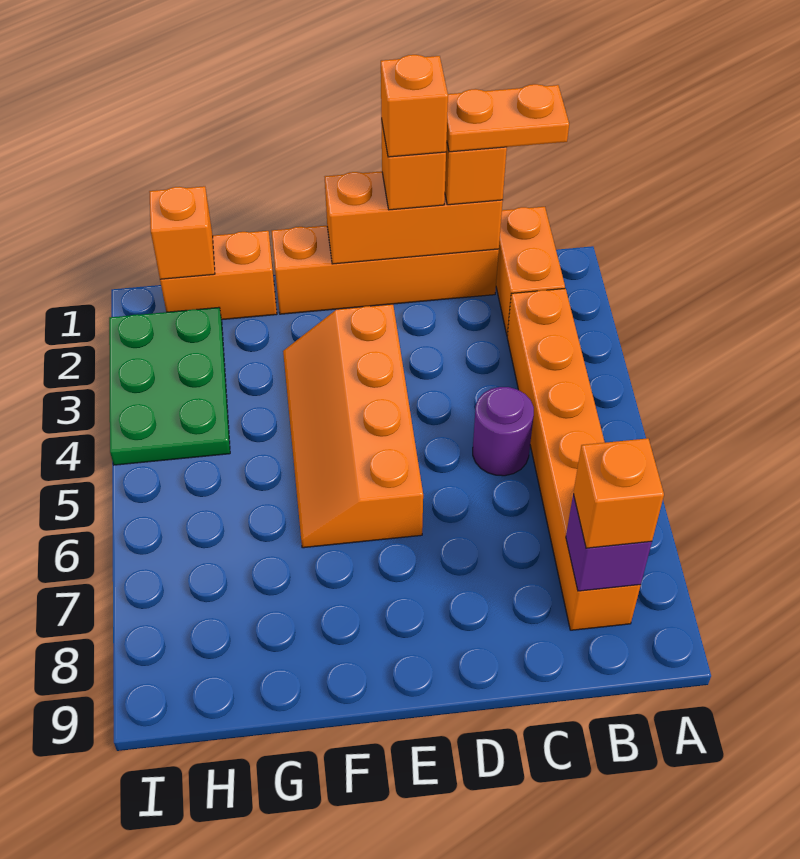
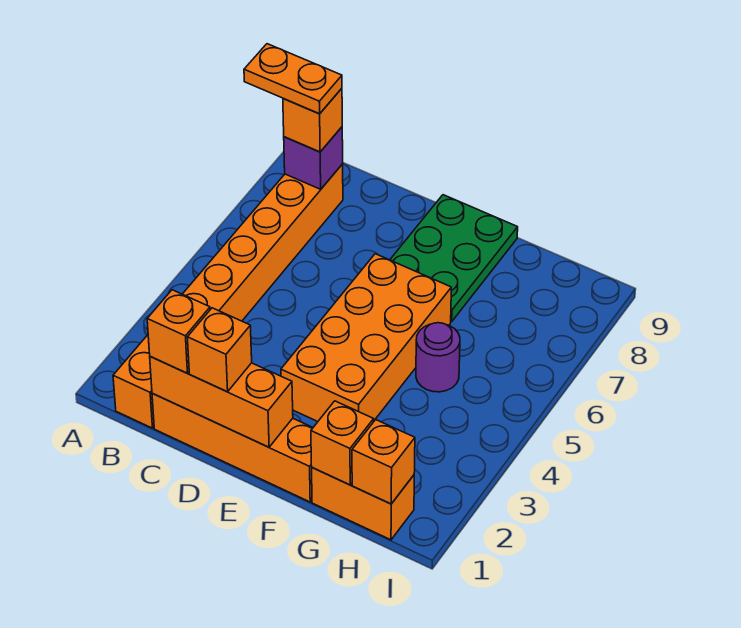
orange 1x2 plate [447,84,569,152] -> orange 1x2 plate moved to [244,44,342,114]
purple 1x1 round brick [473,387,534,476] -> purple 1x1 round brick moved to [416,323,460,392]
orange 1x1 brick [381,55,448,157] -> orange 1x1 brick moved to [311,401,374,485]
orange 2x4 slope [283,304,423,548] -> orange 2x4 brick [281,254,451,422]
green 2x3 plate [109,307,230,465] -> green 2x3 plate moved to [390,195,518,322]

